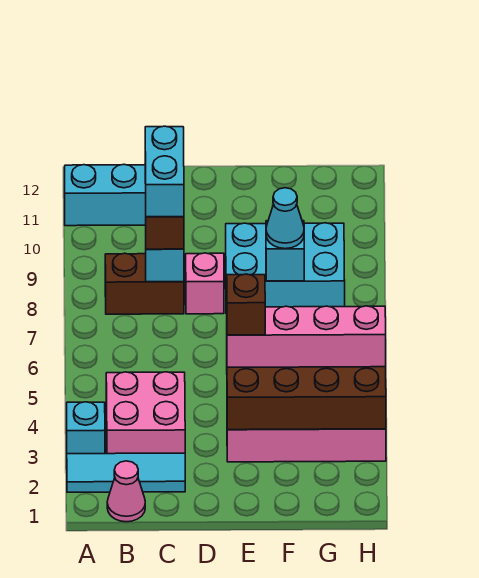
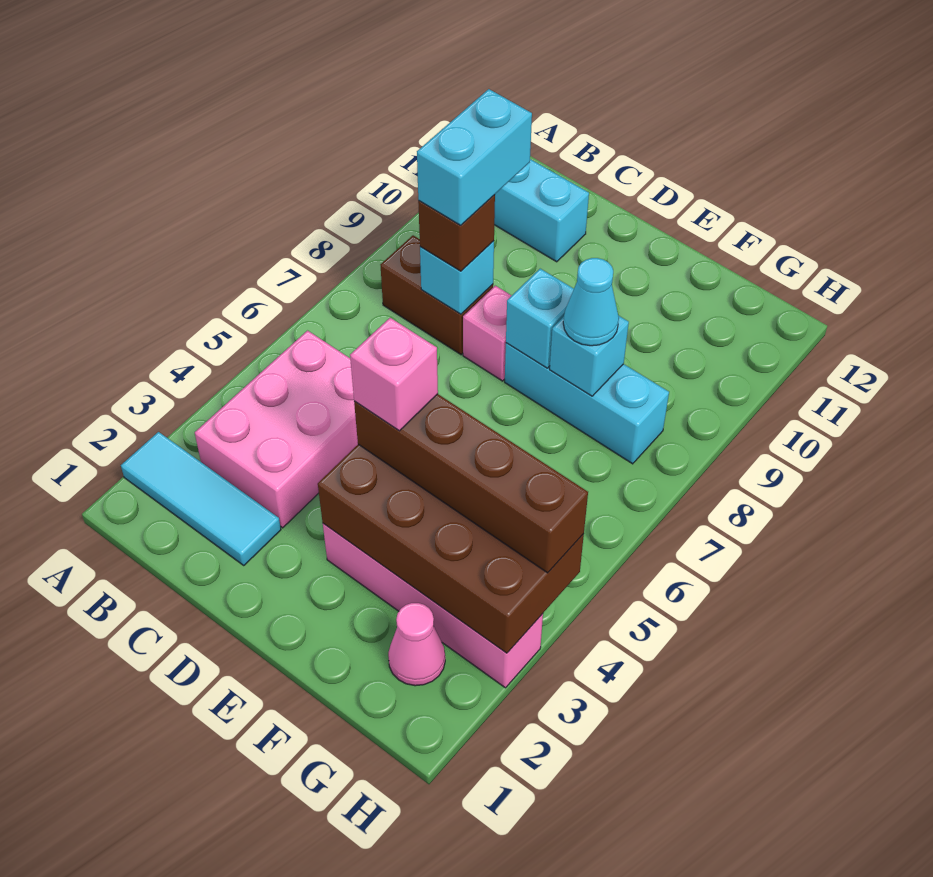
cyan 1x1 brick [67,402,105,454] -> cyan 1x1 brick moved to [506,269,574,368]
pink 1x1 cone [107,461,145,522] -> pink 1x1 cone moved to [388,603,445,686]
pink 2x2 brick [106,372,185,454] -> pink 2x3 brick [195,331,358,528]
pink 1x4 brick [227,306,386,367] -> brown 1x4 brick [354,394,588,573]
brown 1x1 brick [227,274,265,335] -> pink 1x1 brick [350,318,438,431]
cyan 2x3 brick [226,223,345,314] -> cyan 1x3 brick [505,343,669,464]

